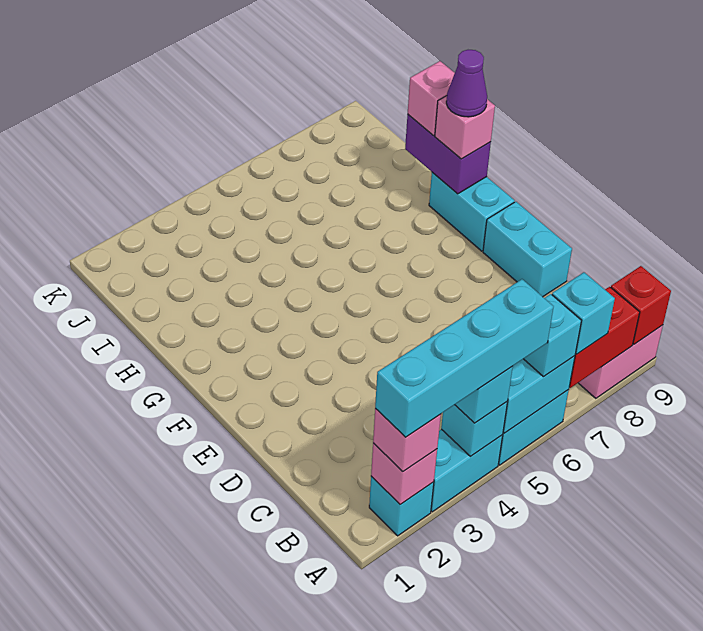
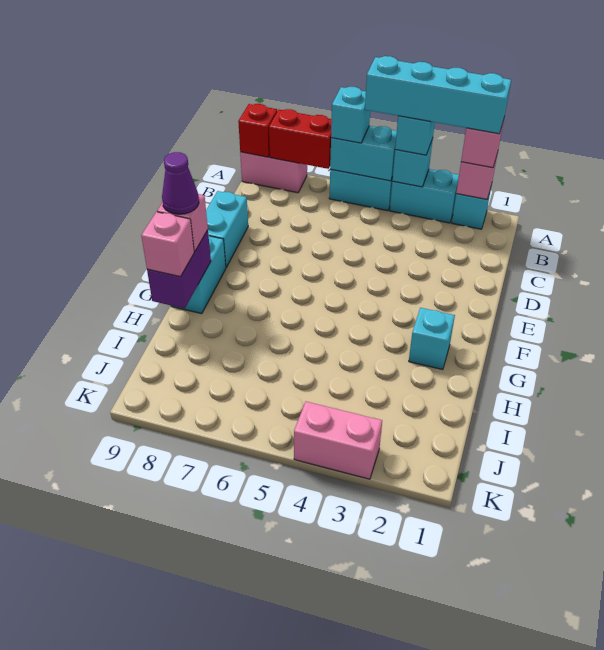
cyan 1x1 brick [552,272,615,354] -> cyan 1x1 brick moved to [409,308,455,370]
none -> pink 1x2 brick [294,402,382,479]

